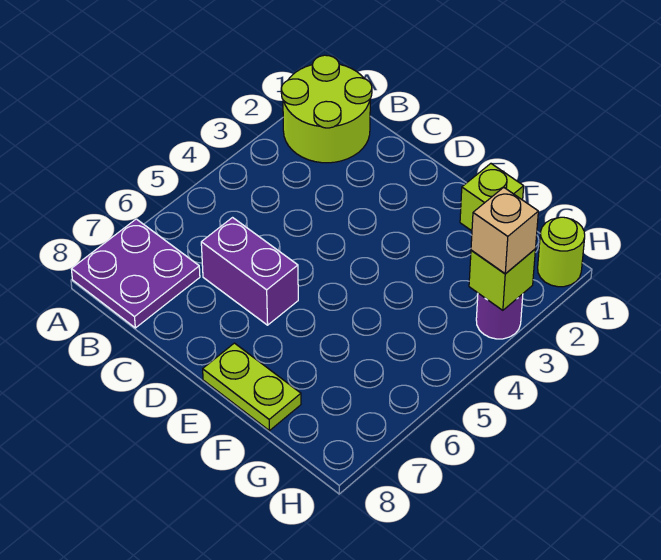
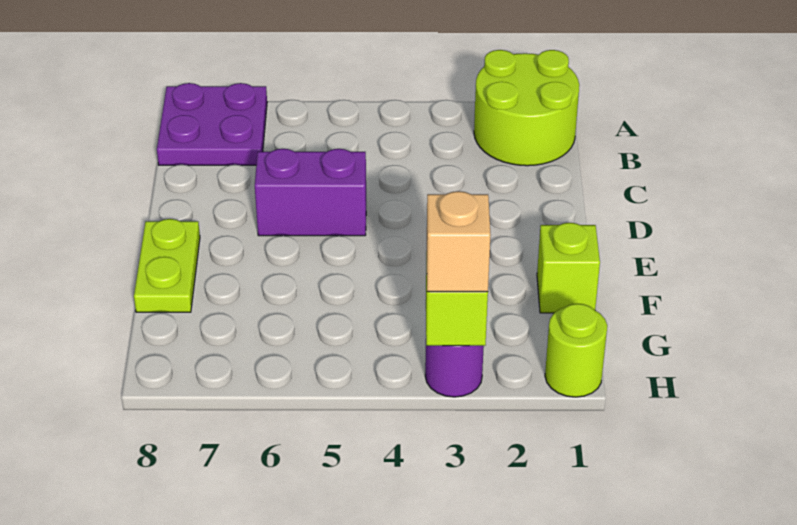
purple 1x2 brick [201,218,298,325] -> purple 1x2 brick turned to [255,149,366,236]

